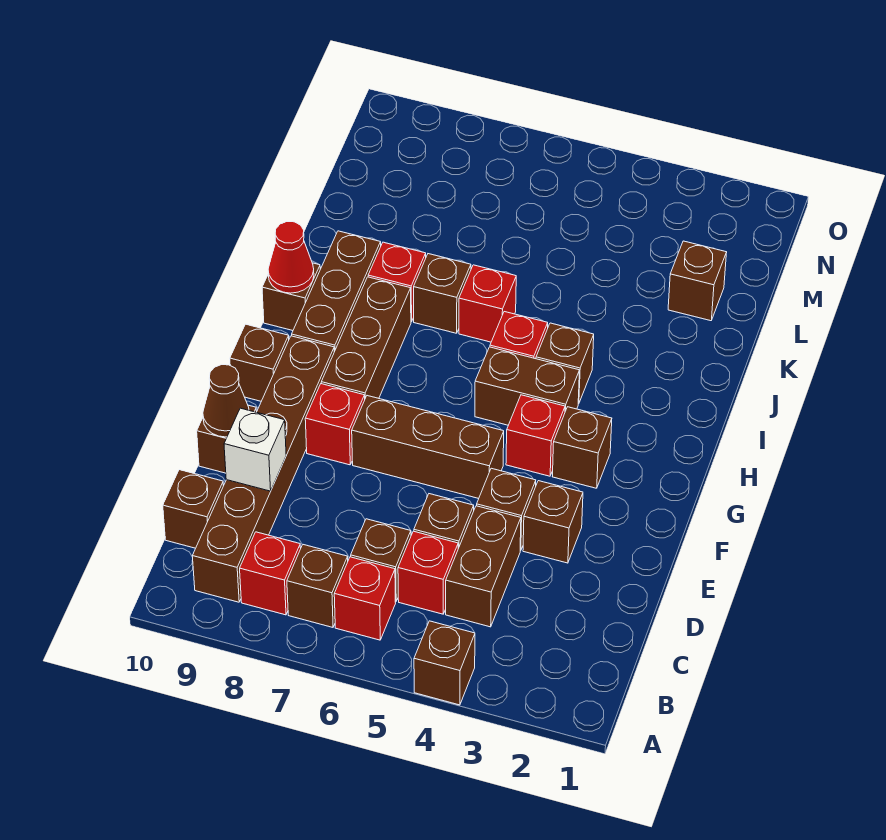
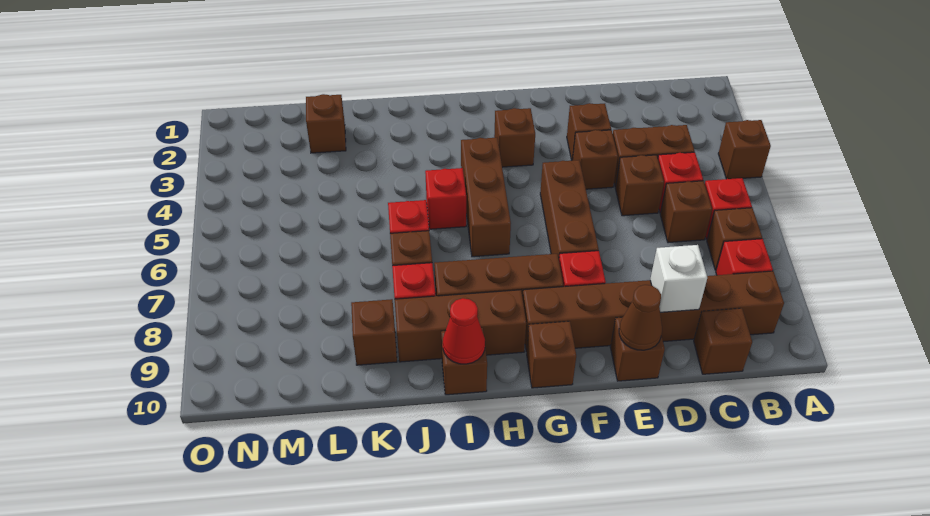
red 1x1 brick [506,395,565,476] -> none
brown 1x2 brick [475,347,580,425] -> brown 1x3 brick [461,138,511,257]
brown 1x1 brick [536,323,594,404] -> brown 1x1 brick moved to [351,299,397,365]

